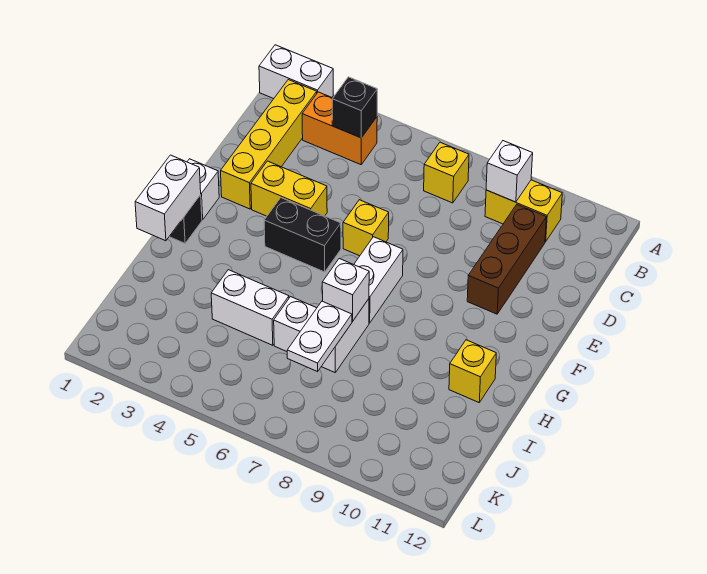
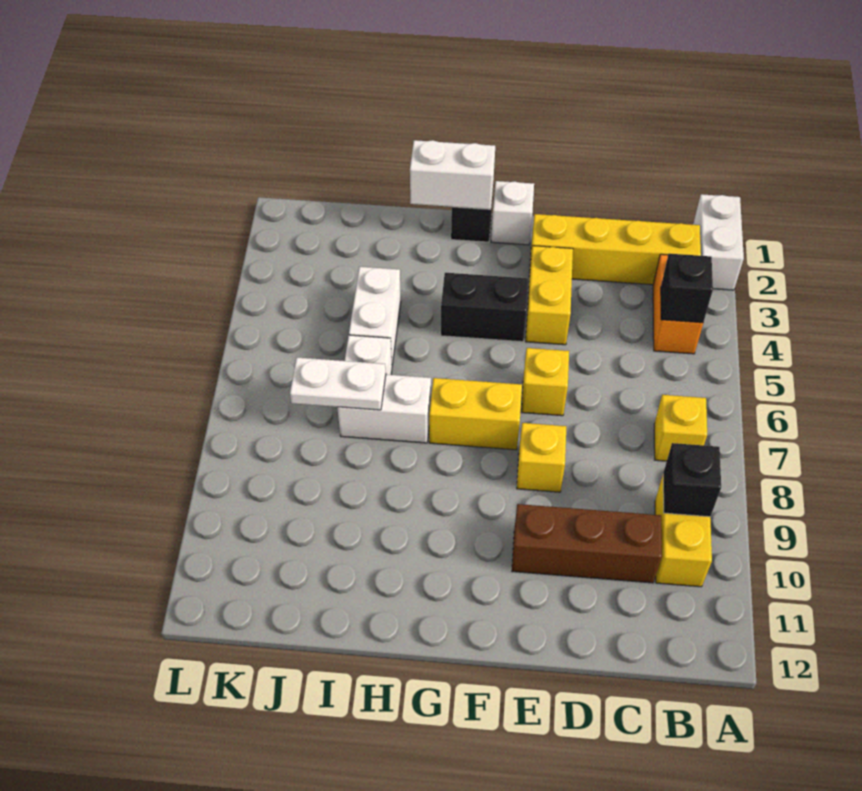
white 1x1 brick [486,141,533,202] -> black 1x1 brick [663,443,721,517]
black 1x2 brick [264,198,341,272] -> black 1x2 brick turned to [441,273,528,342]
white 1x2 brick [354,237,403,323] -> yellow 1x2 brick [429,378,522,450]
white 1x1 brick [322,259,369,321] -> none
yellow 1x1 brick [449,340,496,402] -> yellow 1x1 brick moved to [517,423,566,492]

